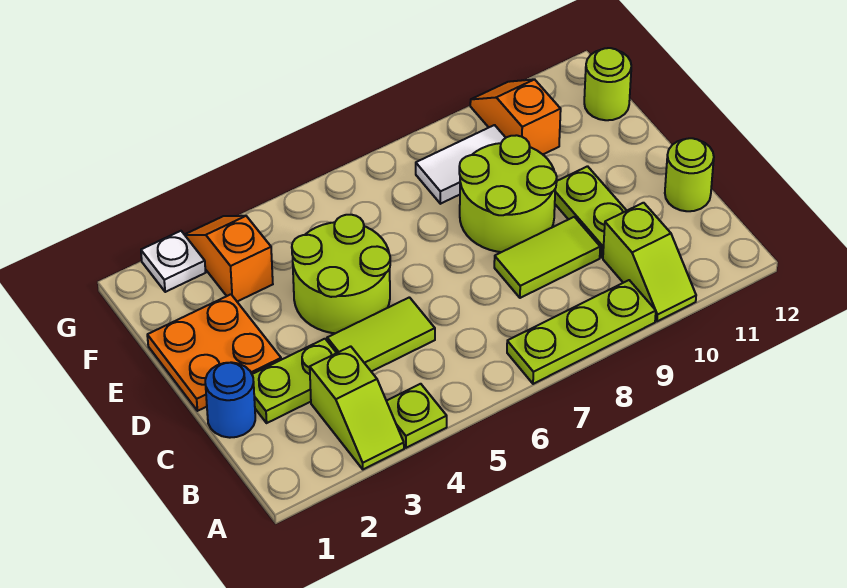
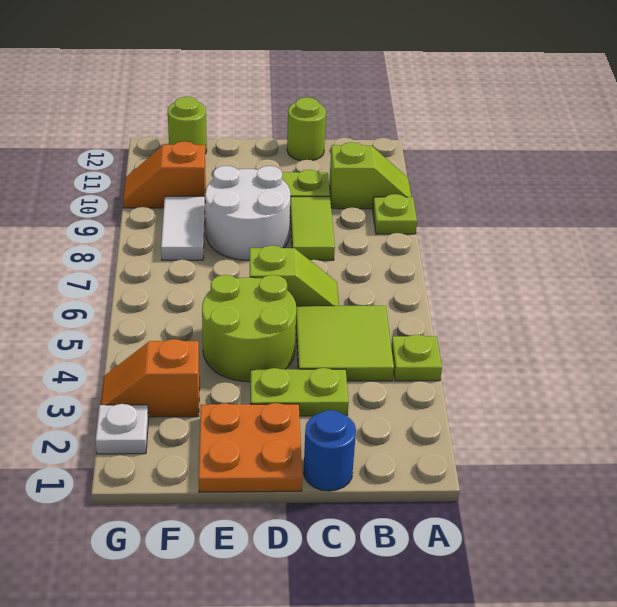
lime 1x2 slope [310,346,404,469] -> lime 1x2 slope moved to [250,245,339,306]
lime 1x3 plate [507,280,656,384] -> lime 1x1 plate [373,194,417,234]
lime 1x2 plate [252,339,336,423] -> lime 1x2 plate turned to [251,368,349,416]
lime 1x2 tile [327,297,435,372] -> lime 2x2 tile [296,306,394,381]
lime 2x2 round brick [459,135,557,252] -> white 2x2 round brick [205,166,291,260]

